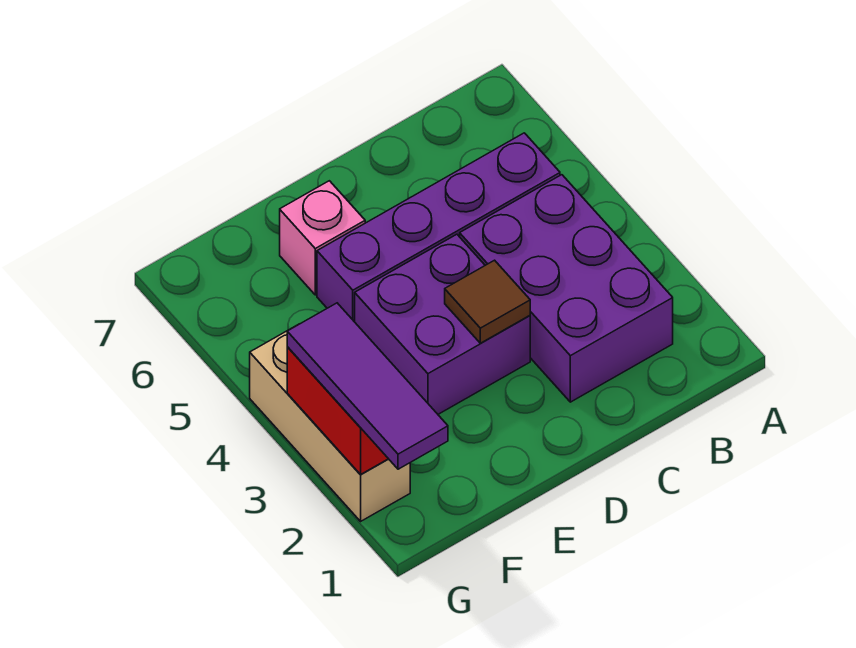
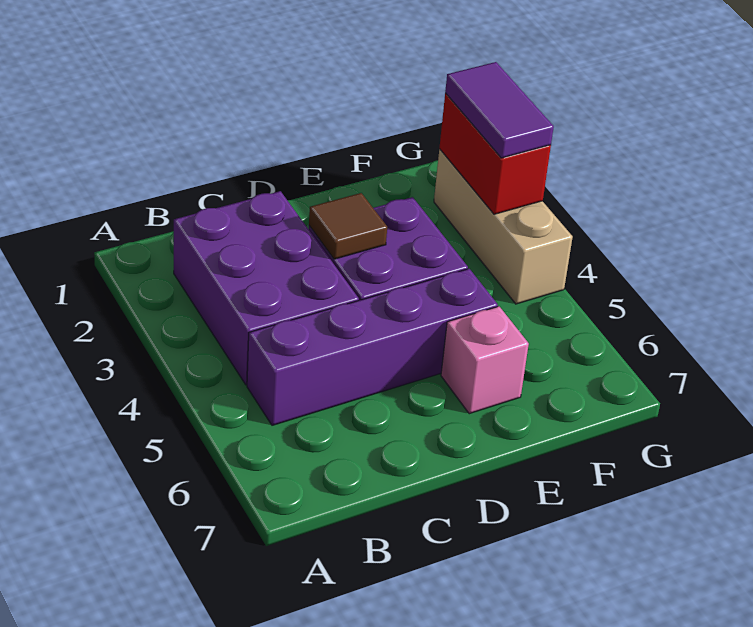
purple 1x3 tile [287,303,448,469] -> purple 1x2 tile [445,62,554,158]

